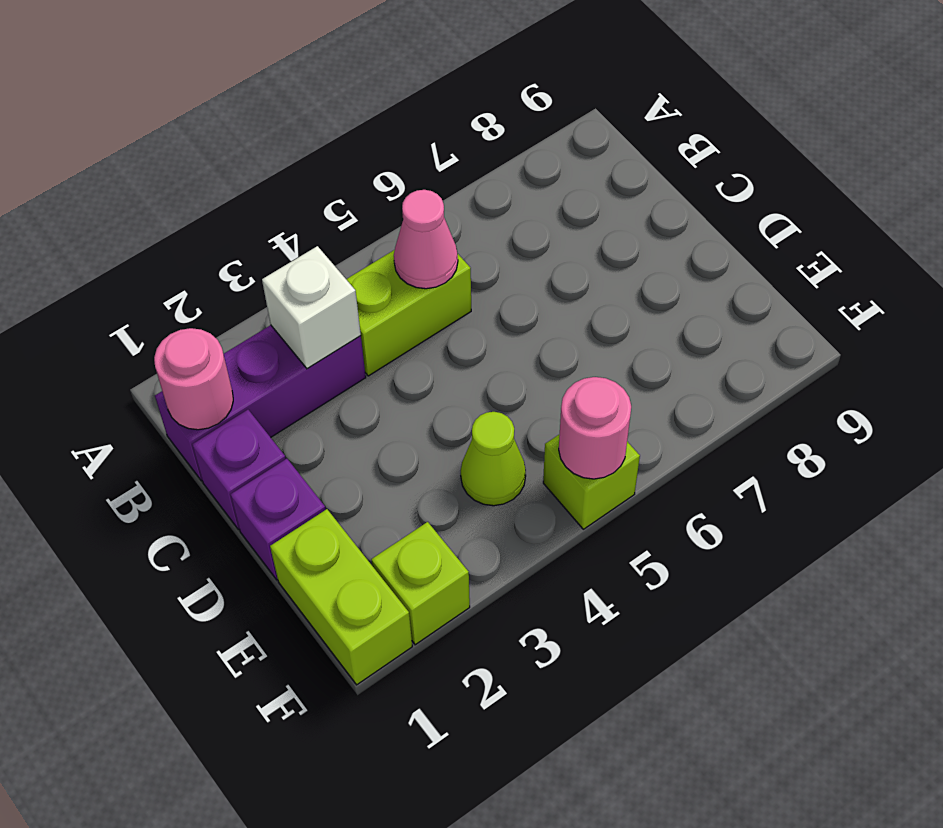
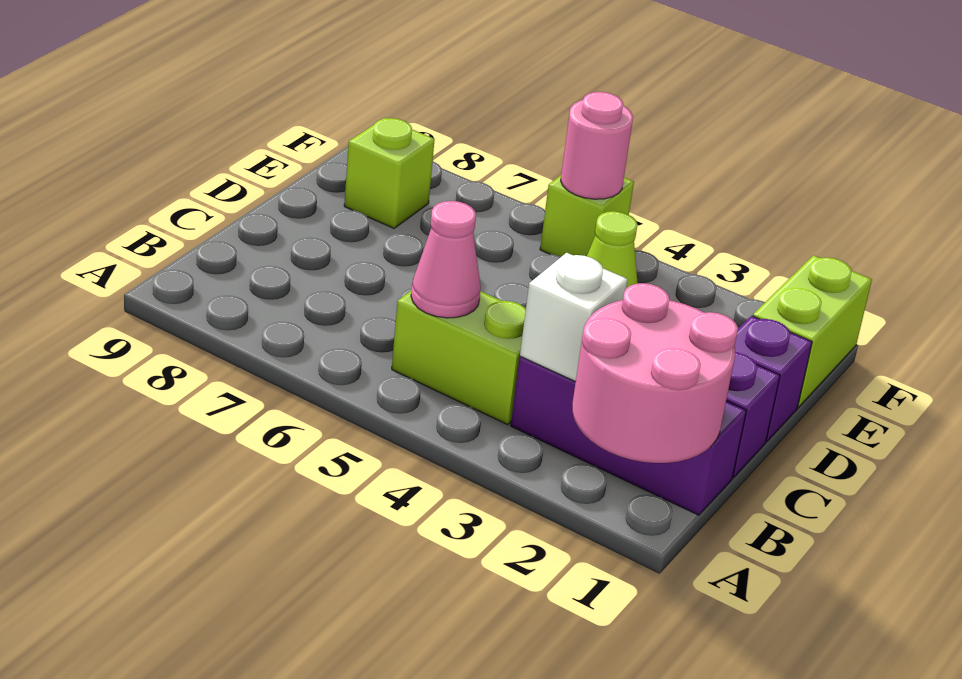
pink 1x1 round brick [154,328,233,430] -> pink 2x2 round brick [572,283,738,463]
lime 1x1 brick [371,522,470,645] -> lime 1x1 brick moved to [344,118,435,228]

